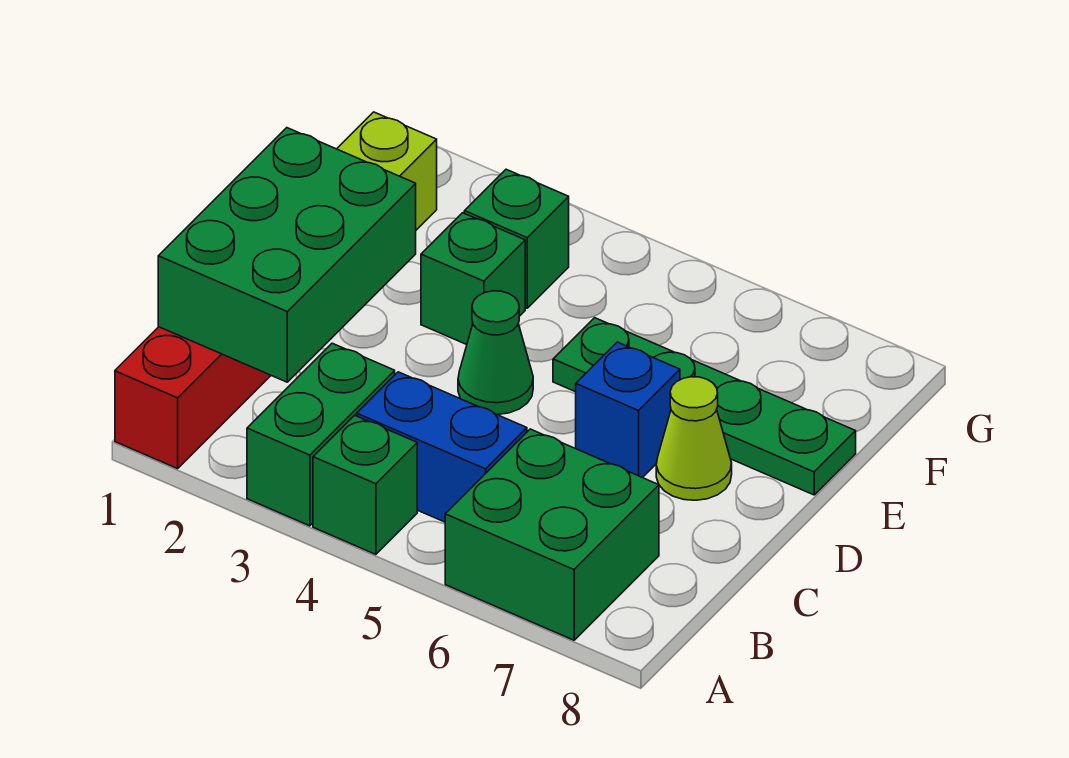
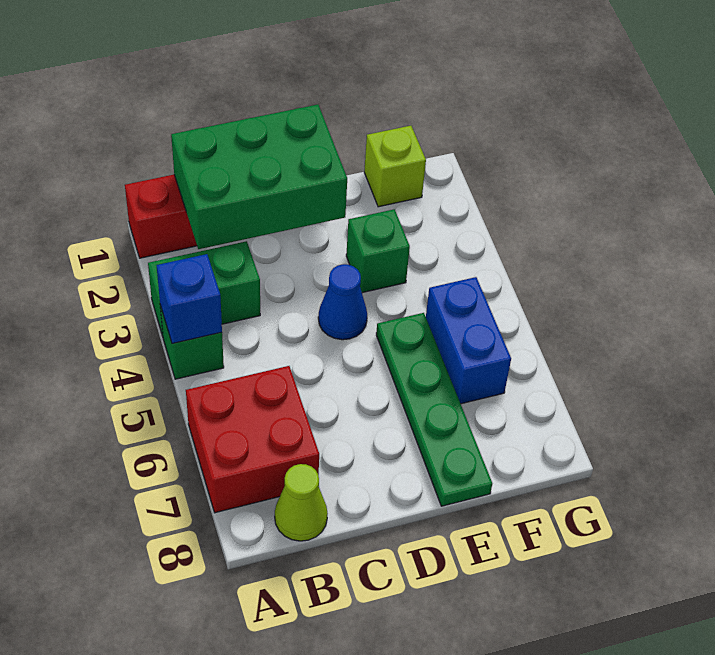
green 2x2 brick [445,429,659,640] -> red 2x2 brick [186,366,319,513]
blue 1x2 brick [357,372,527,522] -> blue 1x2 brick moved to [426,277,511,404]
green 1x1 cone [458,291,533,415] -> blue 1x1 cone [318,264,367,340]
blue 1x1 brick [576,342,680,478] -> blue 1x1 brick moved to [156,254,222,343]
lime 1x1 cone [656,377,732,500] -> lime 1x1 cone moved to [275,464,328,541]
green 1x1 brick [464,169,569,308] -> none

